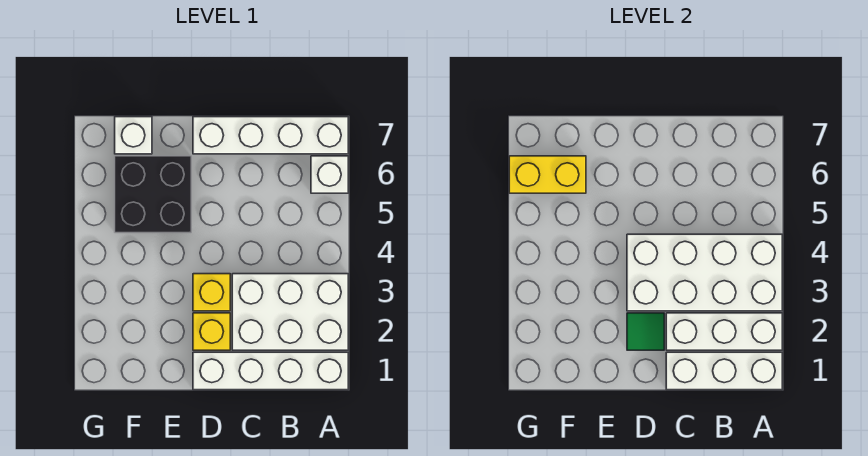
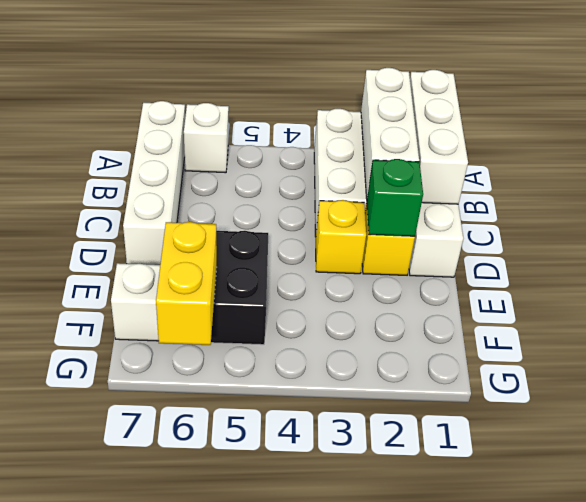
white 2x4 brick [627,234,782,311] -> none
green 1x1 tile [627,313,664,350] -> green 1x1 brick [367,159,423,236]

